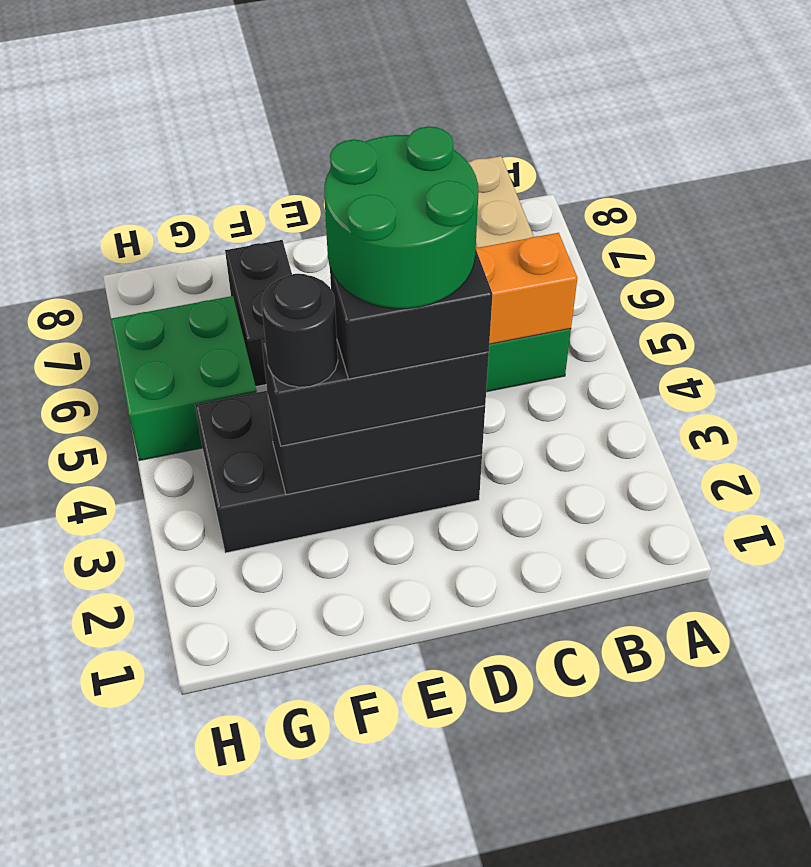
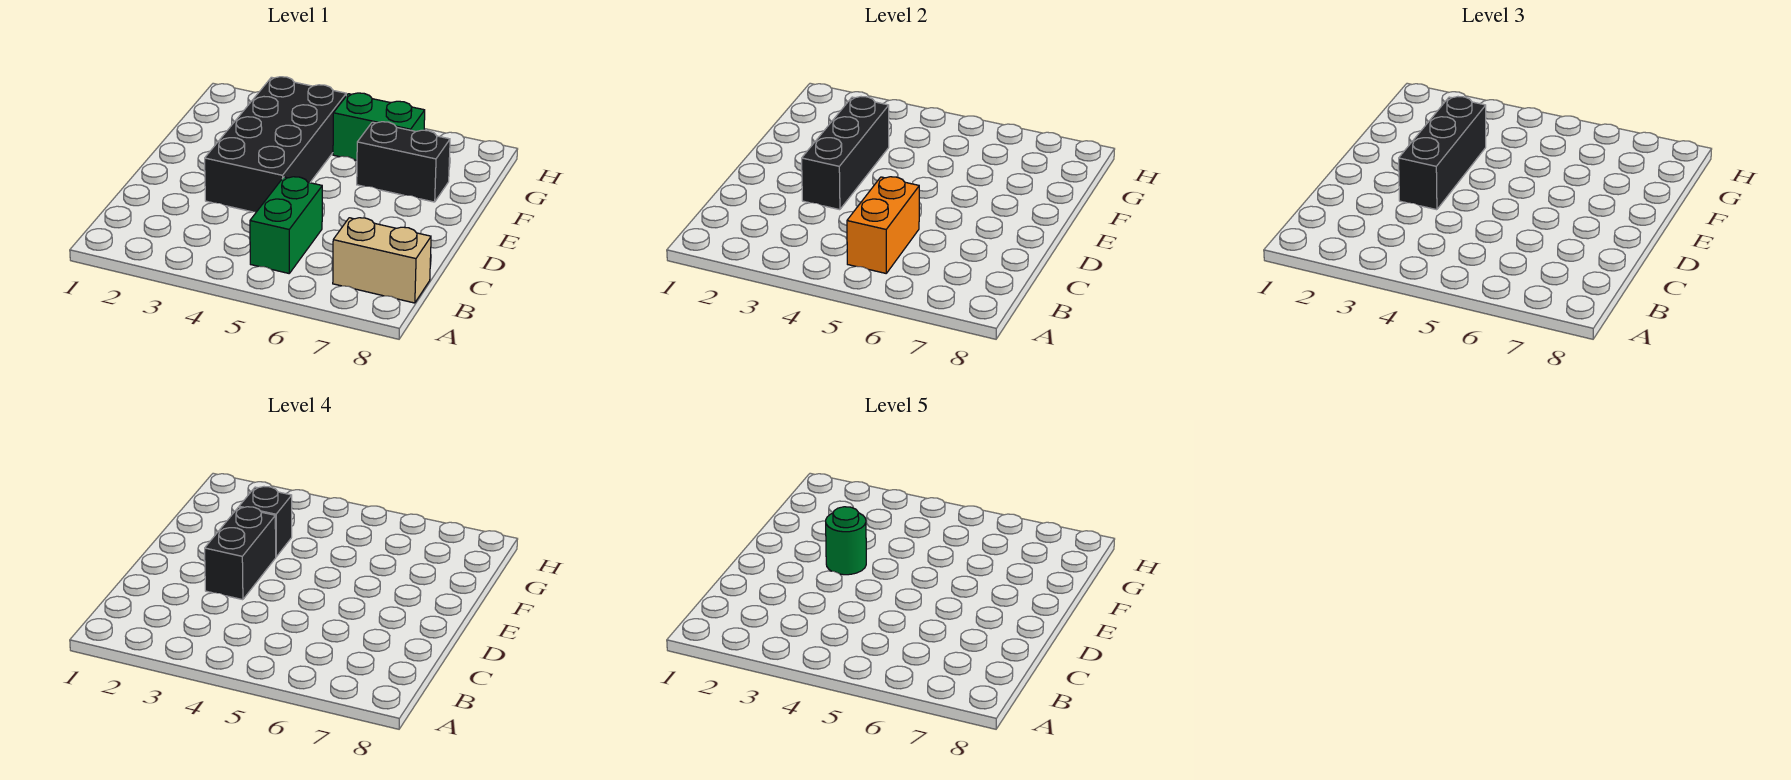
green 2x2 round brick [324,126,478,309] -> green 1x1 round brick [826,507,866,575]
black 1x1 round brick [262,274,338,387] -> black 1x1 brick [239,487,292,557]
green 2x2 brick [111,296,257,461] -> green 1x2 brick [333,93,425,160]

